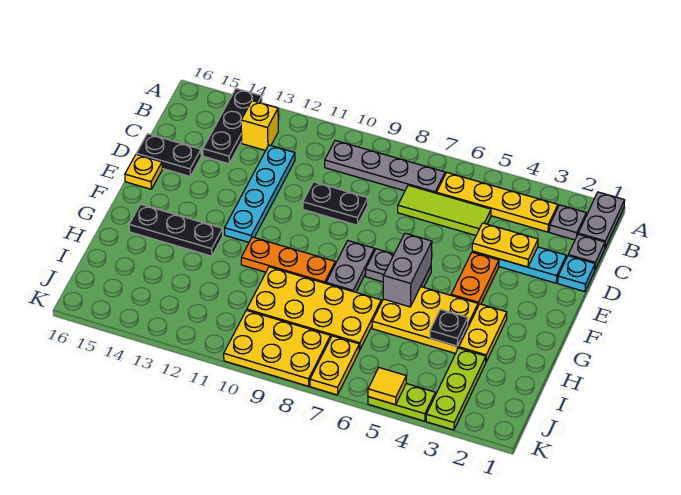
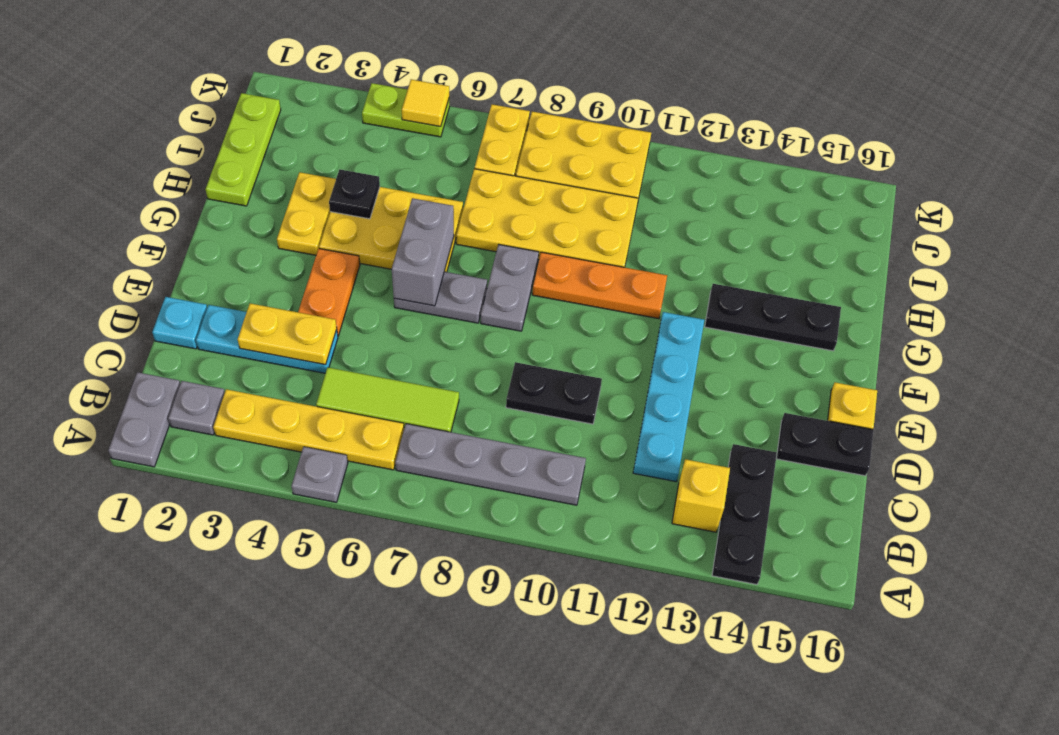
grey 1x1 plate [568,234,605,269] -> grey 1x1 plate moved to [291,447,348,502]
lime 1x3 plate [426,348,486,430] -> lime 1x3 plate moved to [206,93,281,206]

